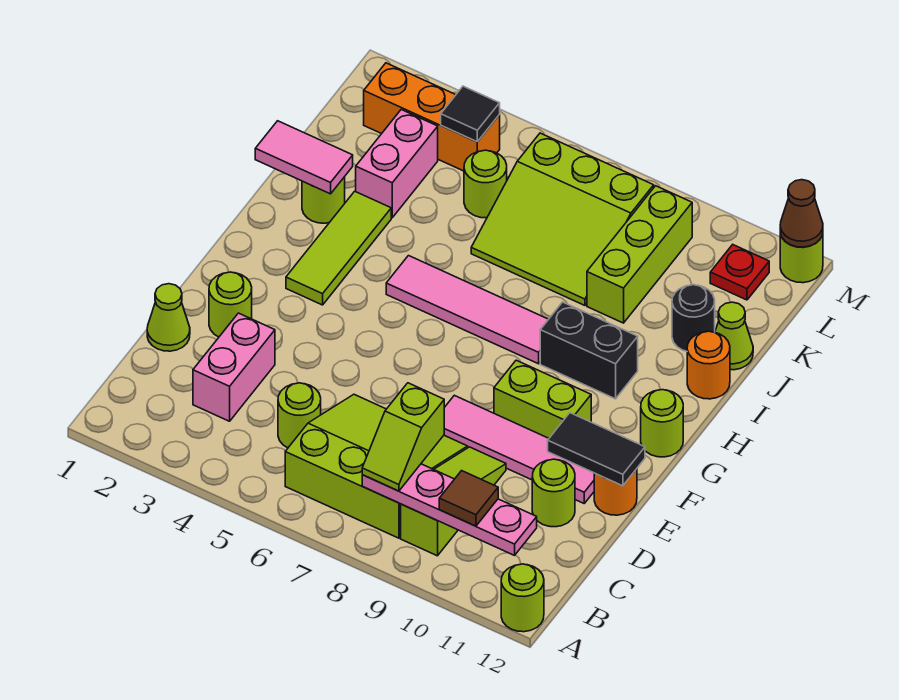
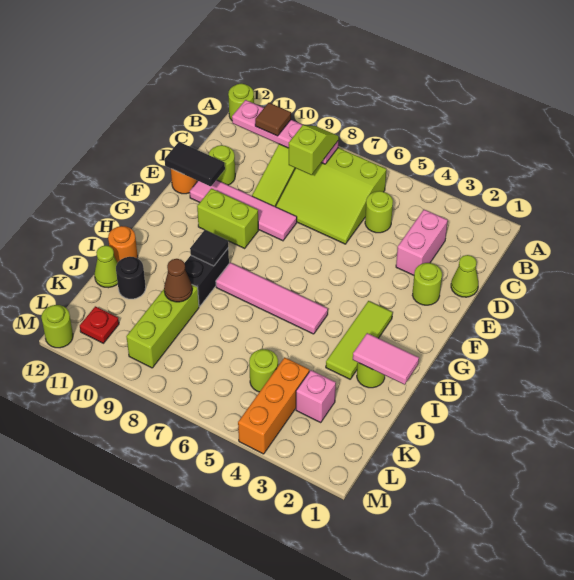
lime 1x1 round brick [641,390,683,457] -> none
black 1x2 brick [540,302,638,399] -> black 1x2 brick turned to [185,249,229,307]
pink 1x2 brick [356,110,438,218] -> pink 1x1 brick [296,370,336,422]
lime 3x3 slope [471,133,654,305] -> none
orange 1x3 brick [364,63,500,171] -> orange 1x3 brick turned to [238,358,309,454]
black 1x1 tile [441,86,500,142] -> black 1x1 tile moved to [190,230,228,266]
brown 1x1 cone [780,180,823,247] -> brown 1x1 cone moved to [164,259,192,302]

